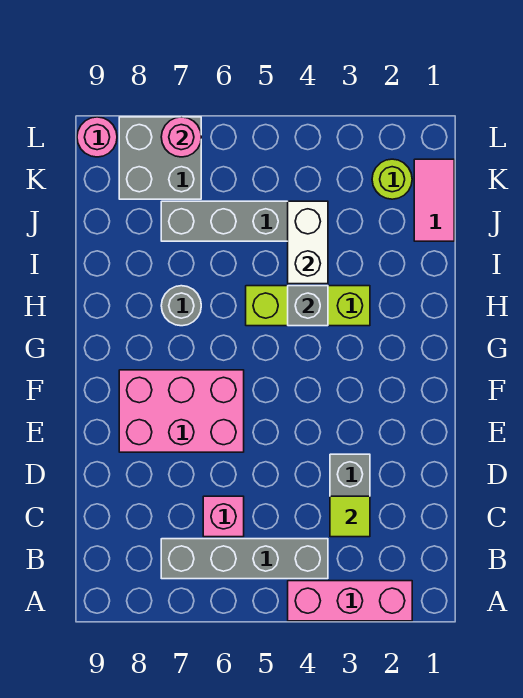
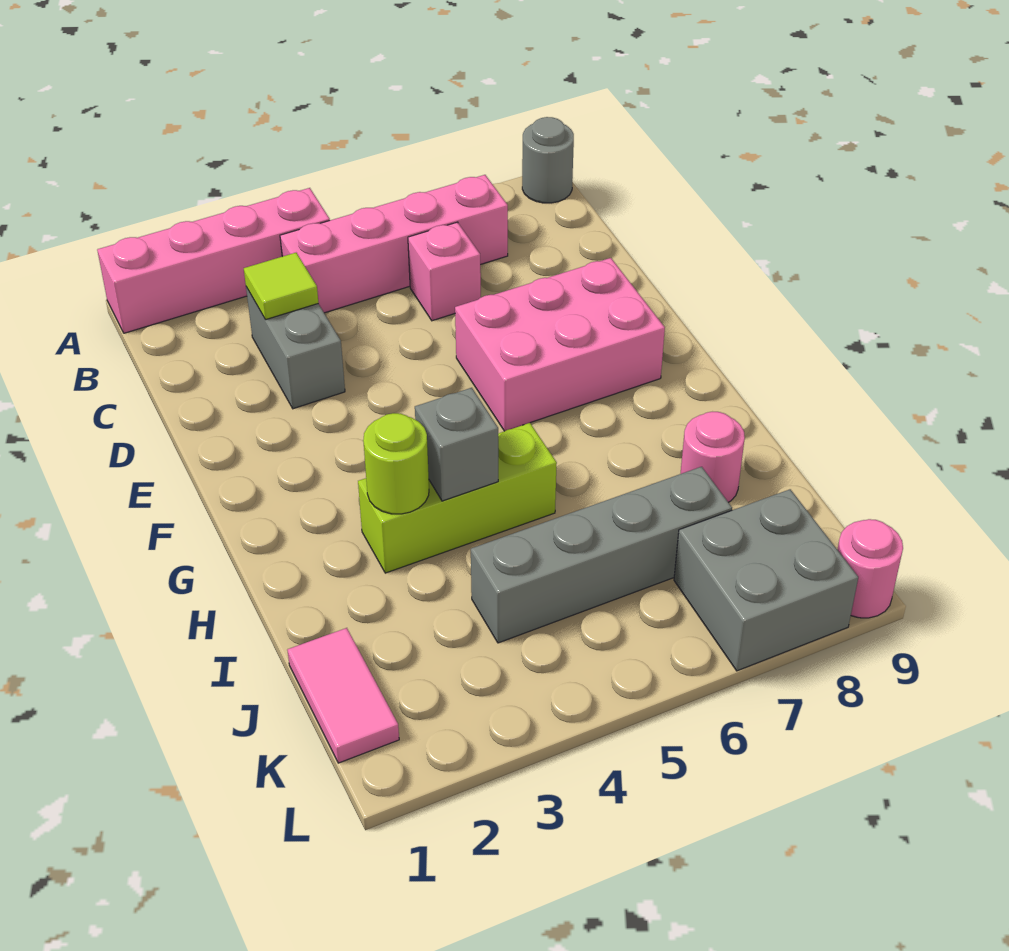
pink 1x3 brick [288,581,412,621] -> pink 1x4 brick [97,188,330,333]
grey 1x4 brick [161,539,328,579] -> pink 1x4 brick [280,175,508,313]
grey 1x1 round brick [161,286,201,326] -> grey 1x1 round brick moved to [522,117,574,203]
white 1x2 brick [288,201,328,284] -> none
lime 1x1 round brick [372,159,412,199] -> lime 1x1 round brick moved to [363,413,429,514]
pink 1x1 round brick [161,117,201,157] -> pink 1x1 round brick moved to [680,412,745,502]

